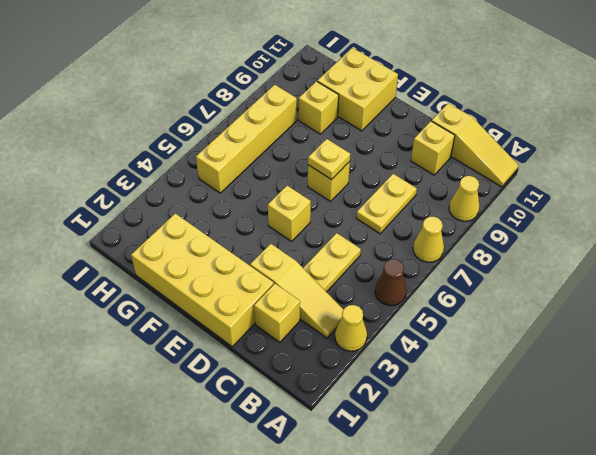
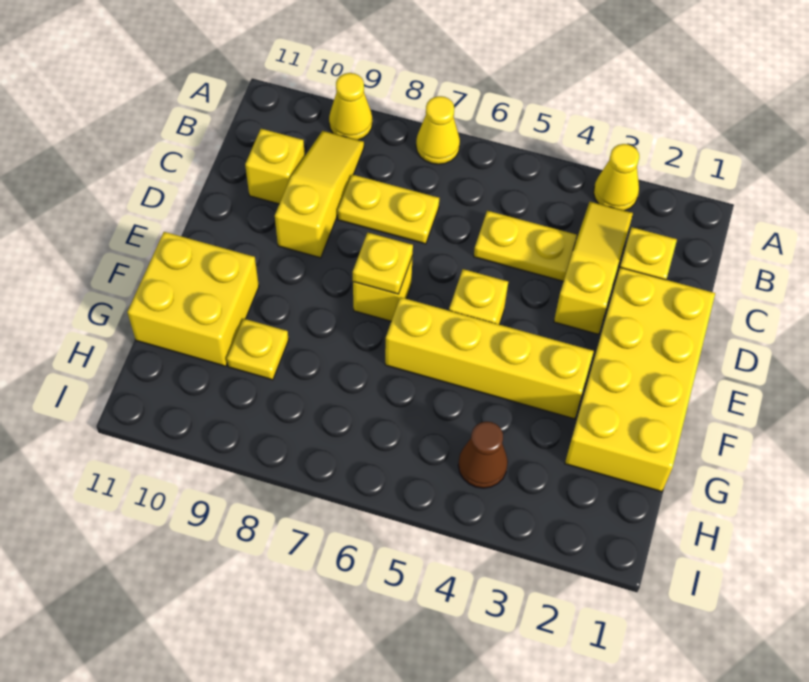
brown 1x1 cone [375,259,407,306] -> brown 1x1 cone moved to [458,422,508,488]
yellow 1x3 slope [432,103,519,187] -> yellow 1x3 slope moved to [275,131,364,258]
yellow 1x1 brick [299,81,339,134] -> yellow 1x1 plate [227,319,289,380]
yellow 1x4 brick [196,85,297,193] -> yellow 1x4 brick moved to [385,297,594,419]

